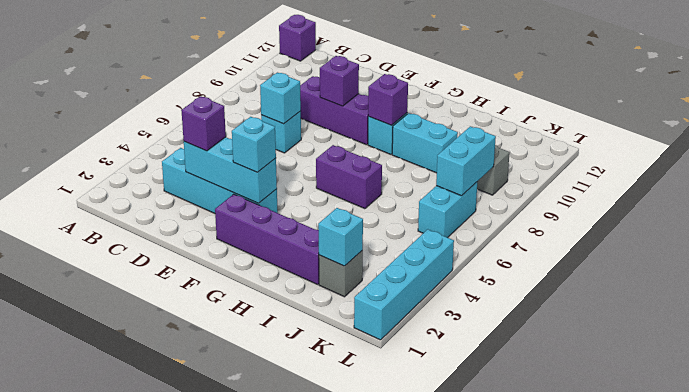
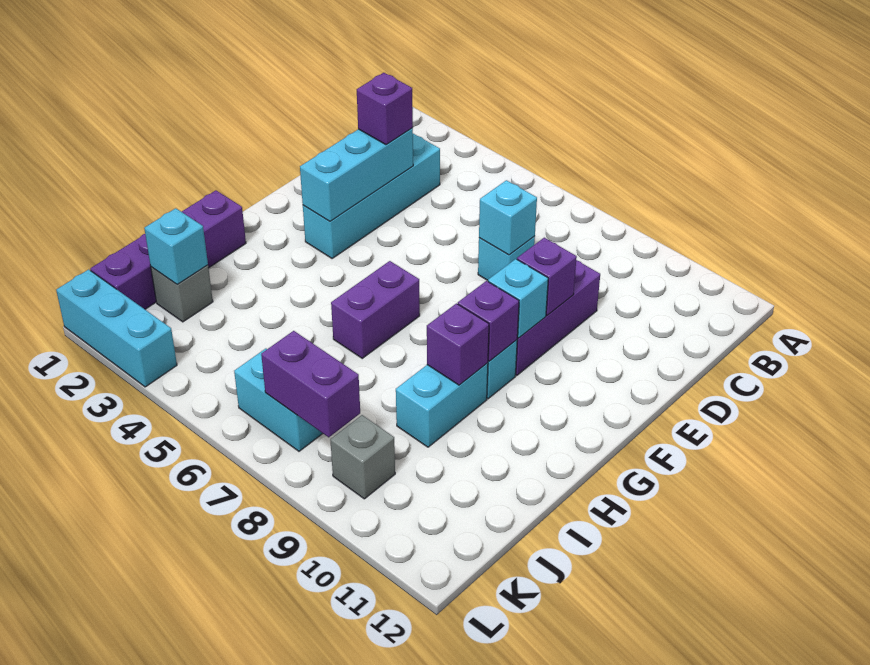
purple 1x1 brick [279,15,316,61] -> purple 1x1 brick moved to [427,303,489,385]
purple 1x4 brick [215,194,319,285] -> purple 1x4 brick moved to [90,190,246,309]
cyan 1x1 brick [232,117,276,172] -> cyan 1x1 brick moved to [488,259,548,338]
cyan 1x2 brick [436,126,496,196] -> purple 1x2 brick [261,331,360,437]
cyan 1x4 brick [354,229,454,340] -> cyan 1x3 brick [56,270,177,387]

